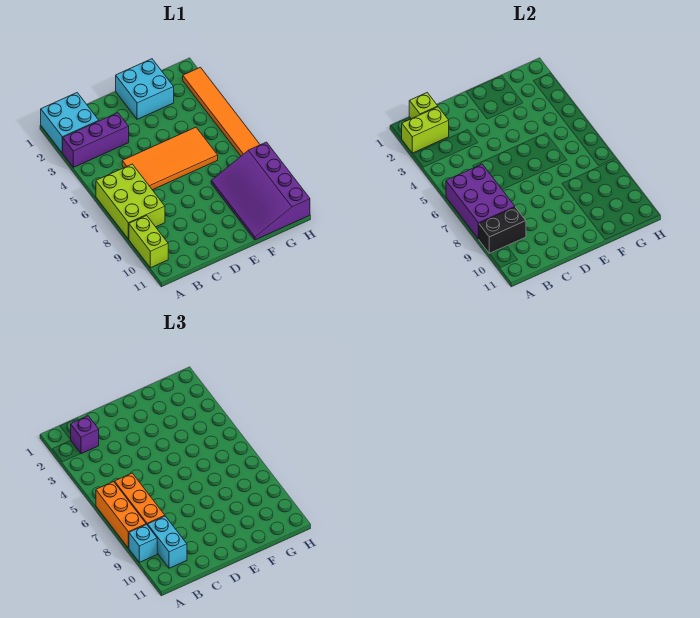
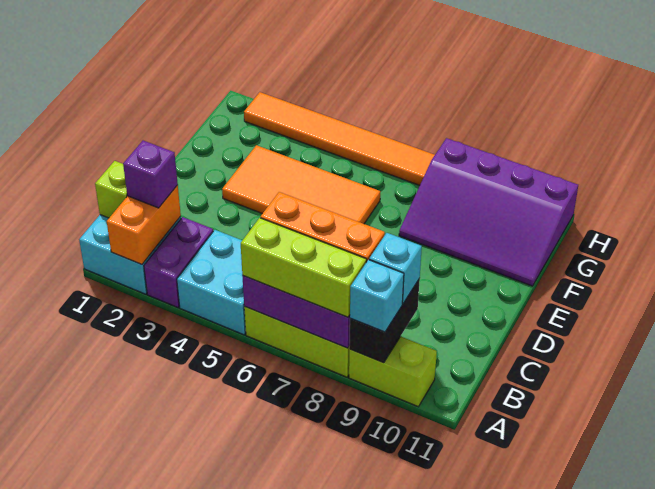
lime 1x2 brick [402,107,449,153] -> orange 1x2 brick [107,185,181,264]
purple 1x3 brick [63,113,129,167] -> purple 1x2 brick [144,217,213,307]
orange 1x3 brick [96,482,146,548] -> lime 1x3 brick [241,218,367,317]
cyan 1x2 brick [148,516,187,568] -> cyan 1x1 brick [369,233,422,304]
orange 2x4 tile [122,127,218,190] -> orange 2x4 tile turned to [222,145,380,224]
cyan 2x2 brick [116,59,174,119] -> cyan 2x2 brick moved to [177,230,246,335]

